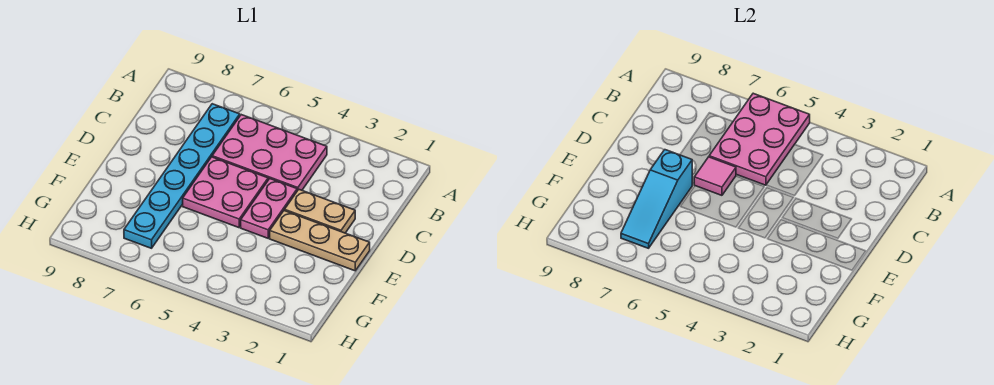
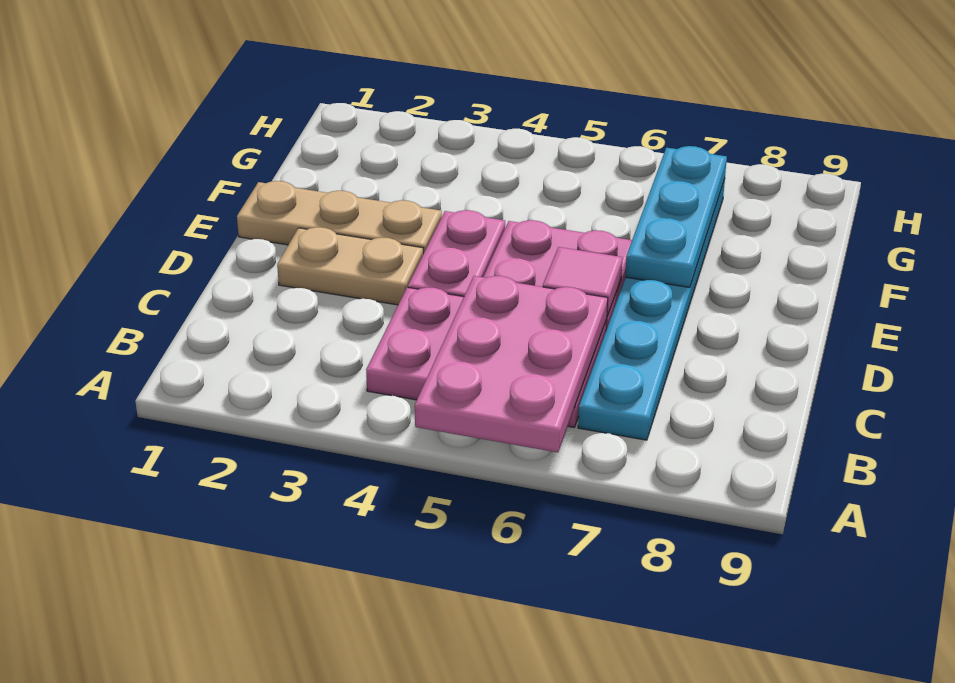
cyan 1x3 slope [621,150,692,248] -> cyan 1x3 plate [625,146,727,288]

